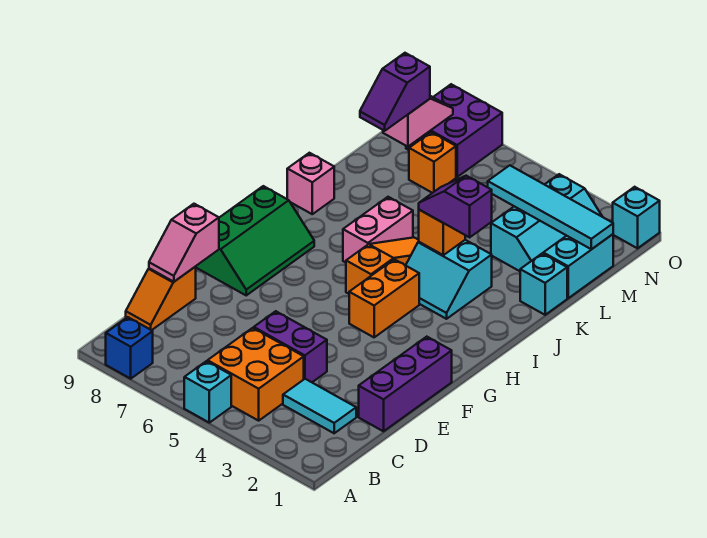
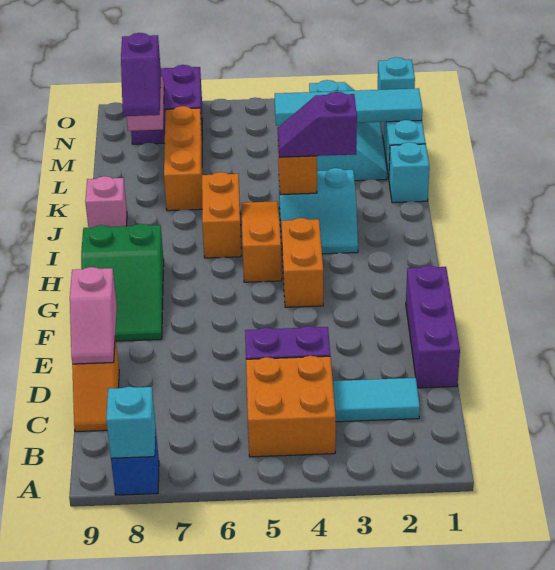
cyan 1x1 brick [184,361,231,423] -> cyan 1x1 brick moved to [106,387,155,458]
green 2x3 slope [195,186,314,295] -> green 2x3 slope turned to [81,224,164,341]
pink 1x2 brick [343,197,413,263] -> orange 1x2 brick [202,172,241,258]
orange 1x1 brick [409,132,456,193] -> orange 1x3 brick [164,106,202,211]

